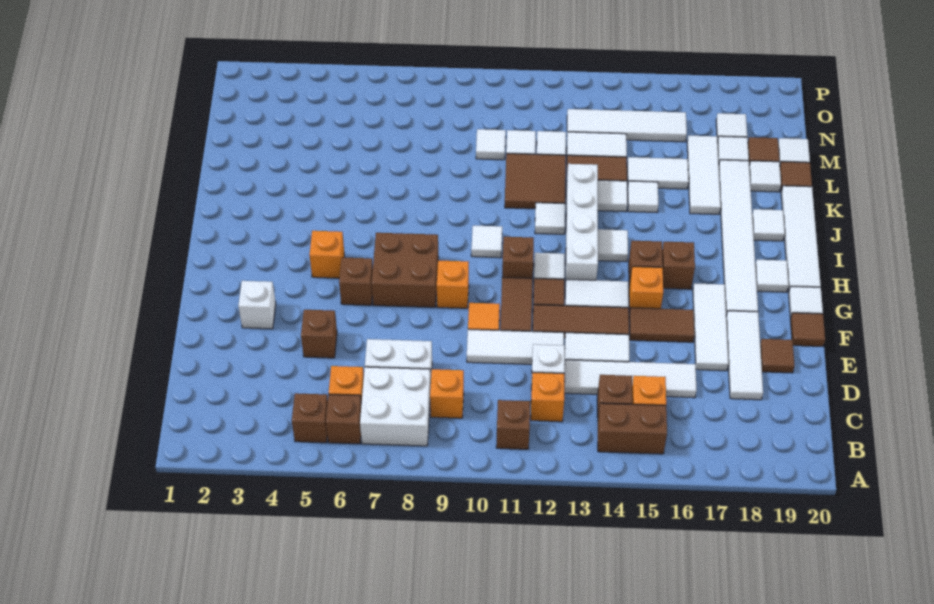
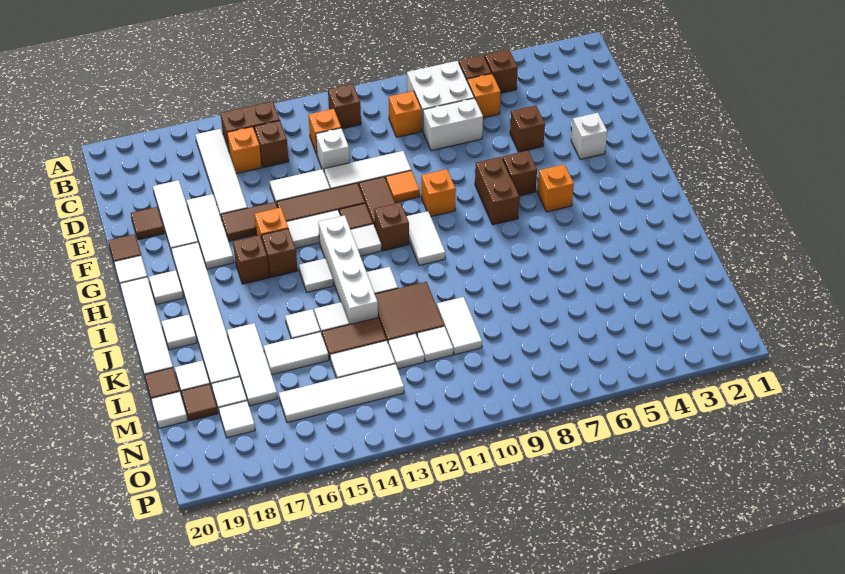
white 1x4 tile [564,360,697,398] -> white 1x4 tile turned to [195,129,247,220]
brown 2x2 brick [372,233,438,307] -> brown 1x2 brick [475,157,519,225]
white 1x1 tile [471,226,502,258] -> white 1x2 tile [407,211,445,265]
white 1x1 tile [476,129,506,160] -> white 1x2 tile [437,297,482,355]

